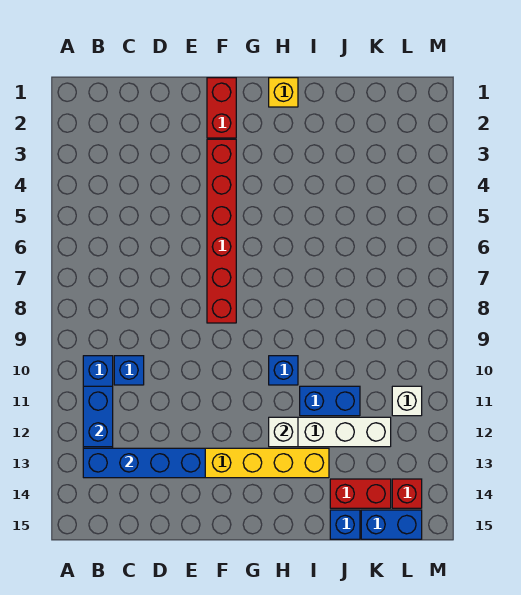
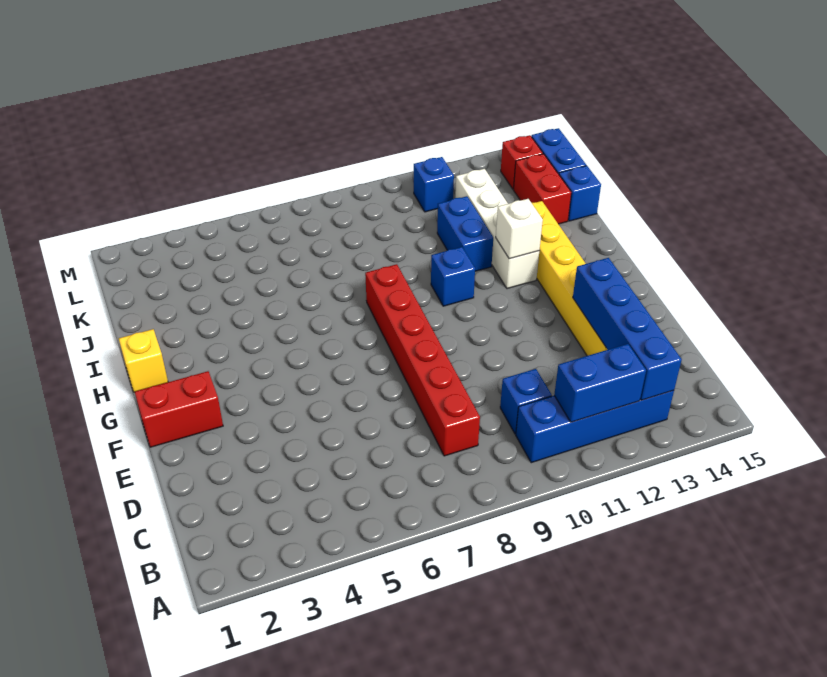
red 1x6 brick [207,139,236,323] -> red 1x6 brick turned to [365,264,480,456]
white 1x1 brick [392,386,422,416] -> blue 1x1 brick [414,157,454,212]

